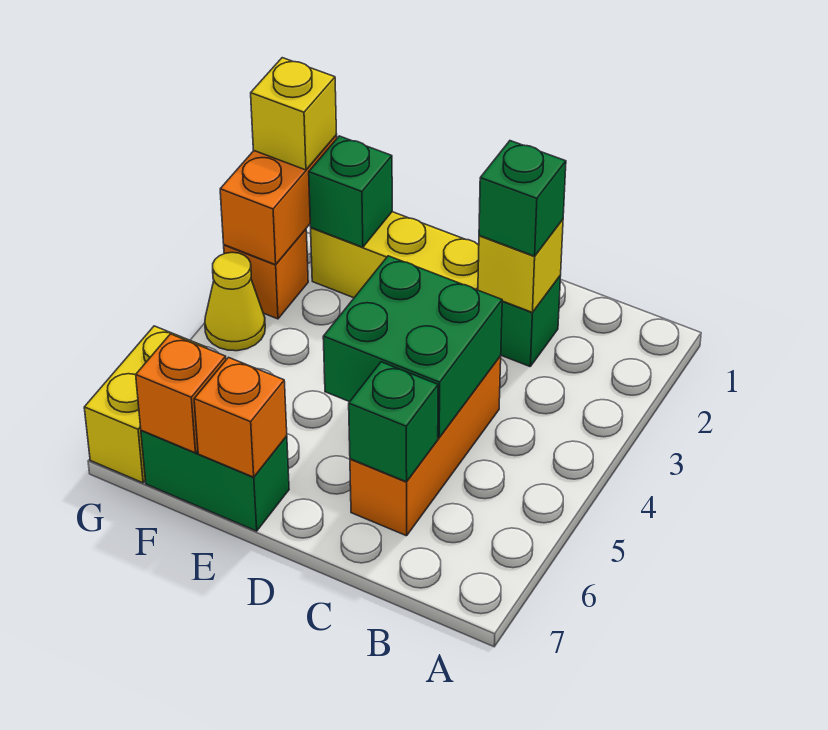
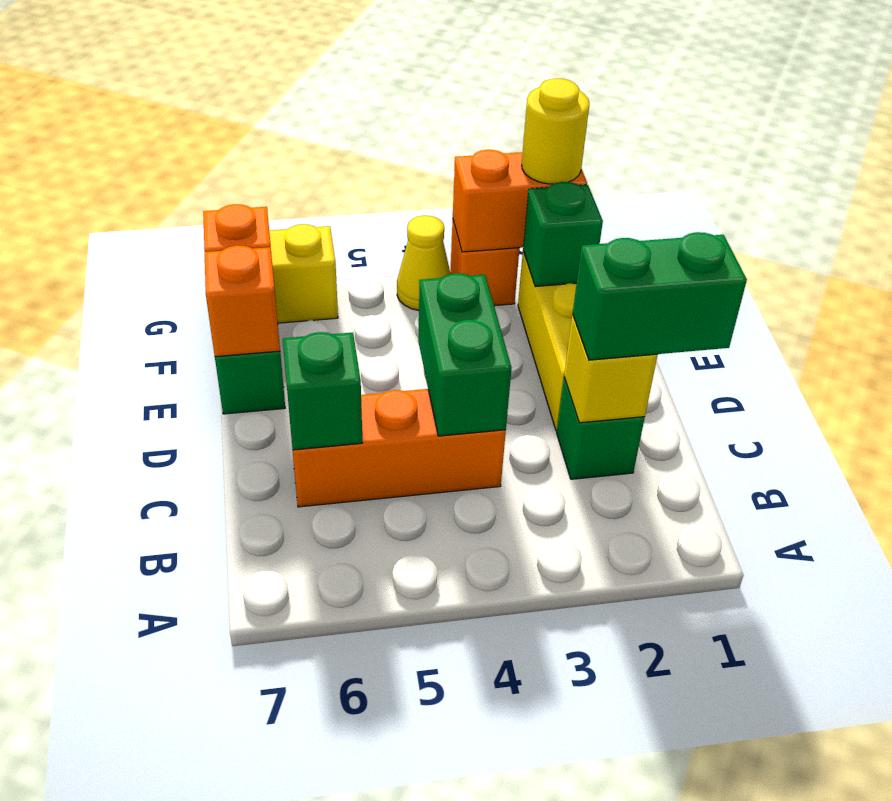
green 1x1 brick [479,141,566,256] -> green 1x2 brick [573,232,747,360]
green 2x2 brick [323,256,502,438] -> green 1x2 brick [418,273,512,436]
yellow 1x1 brick [251,58,336,170] -> yellow 1x1 round brick [522,79,589,184]

